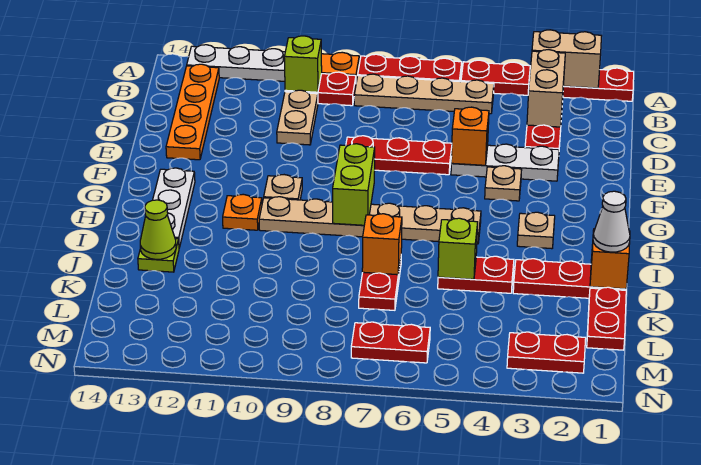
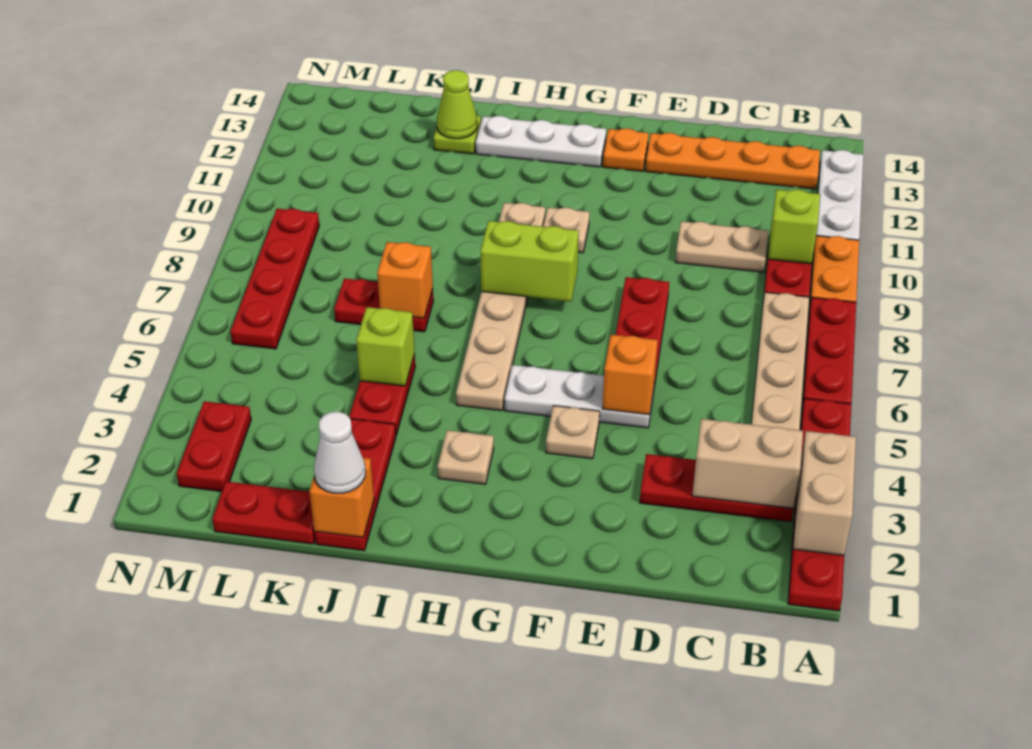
white 1x3 plate [451,144,559,181] -> white 1x3 plate turned to [505,365,654,428]
orange 1x1 plate [223,194,262,230] -> orange 1x1 plate moved to [603,128,649,171]
red 1x2 plate [351,322,430,363] -> red 1x4 plate [230,209,319,349]

